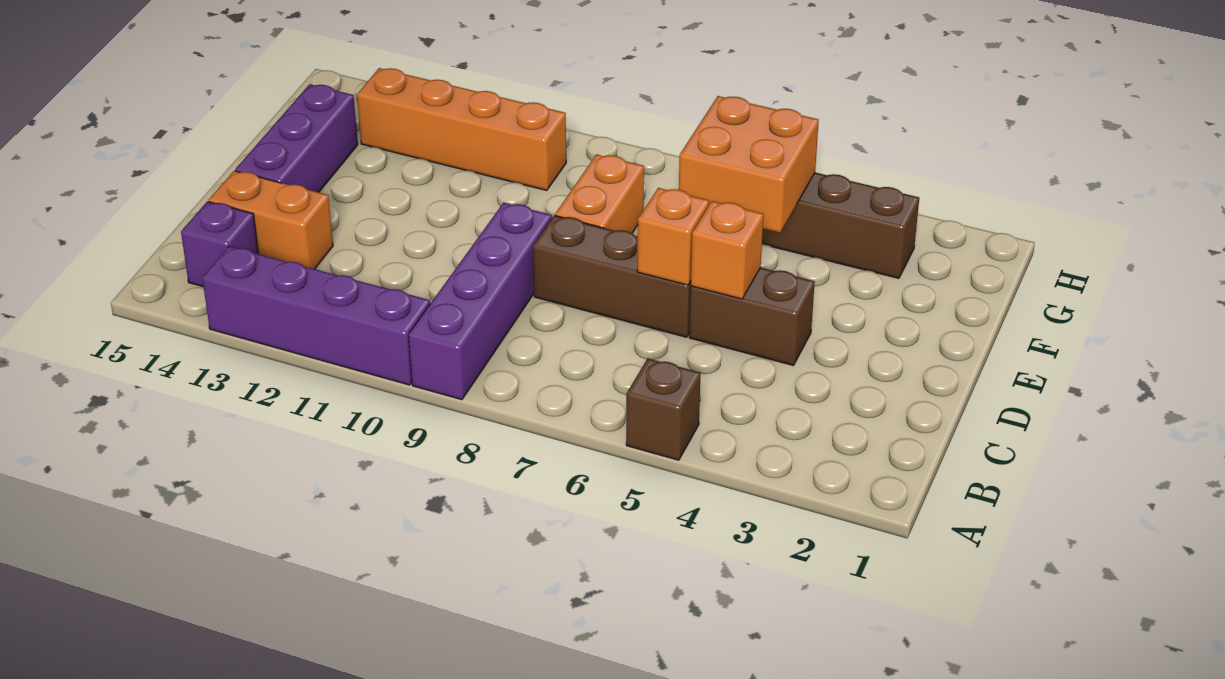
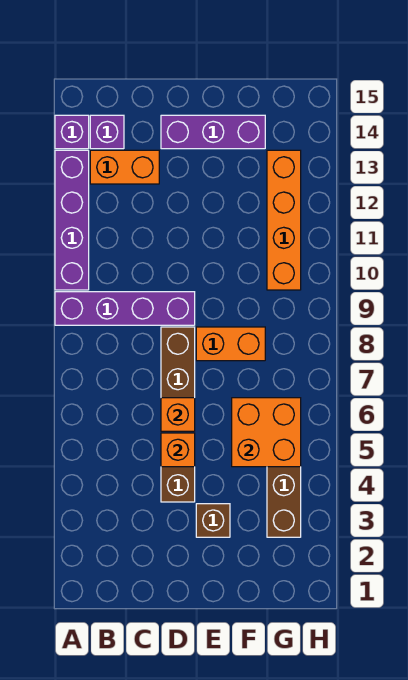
brown 1x1 brick [626,359,701,460] -> brown 1x1 brick moved to [196,504,230,537]
none -> purple 1x1 brick [55,115,89,149]
orange 1x2 brick [209,171,333,269] -> orange 1x2 brick turned to [90,150,159,184]

